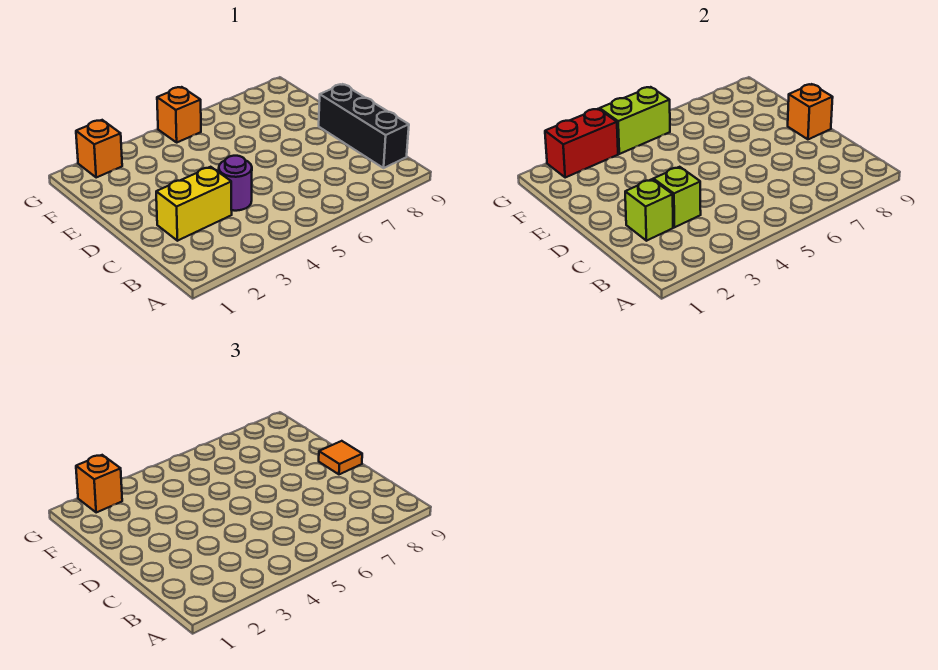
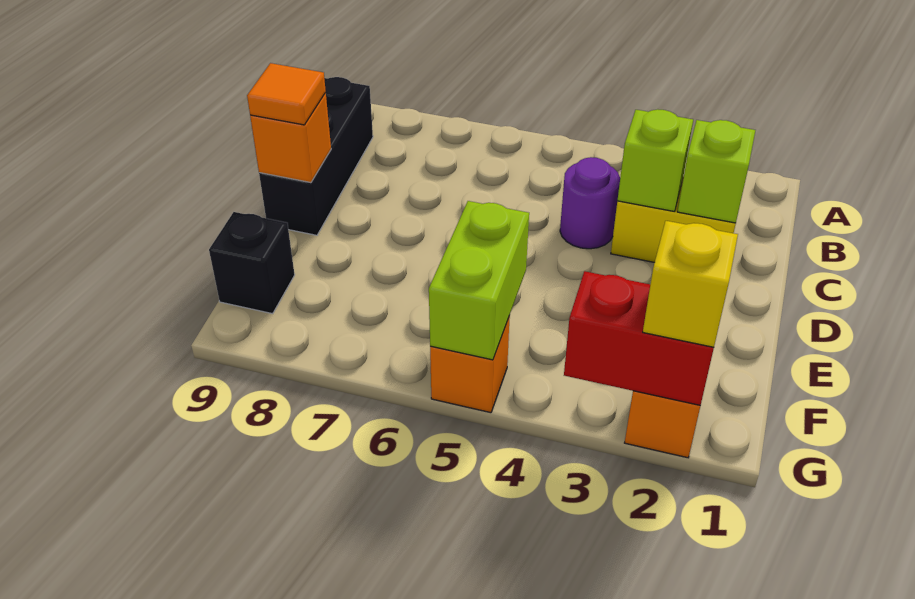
none -> black 1x1 brick [209,212,295,314]
orange 1x1 brick [76,455,122,512] -> yellow 1x1 brick [643,221,738,347]
lime 1x2 brick [600,87,670,154] -> lime 1x2 brick turned to [429,201,529,360]

